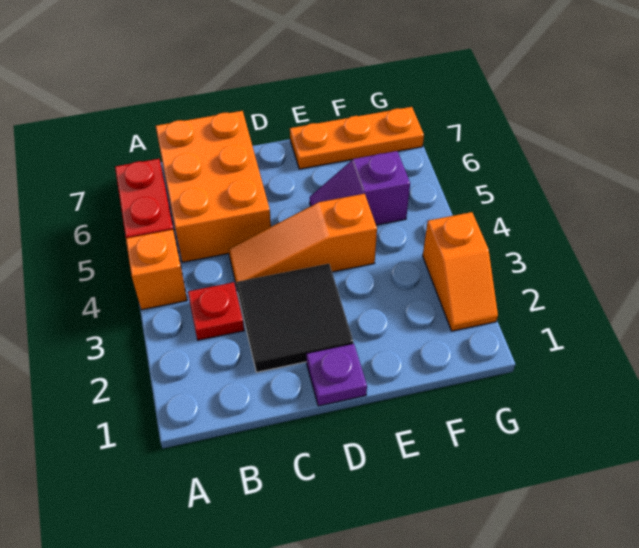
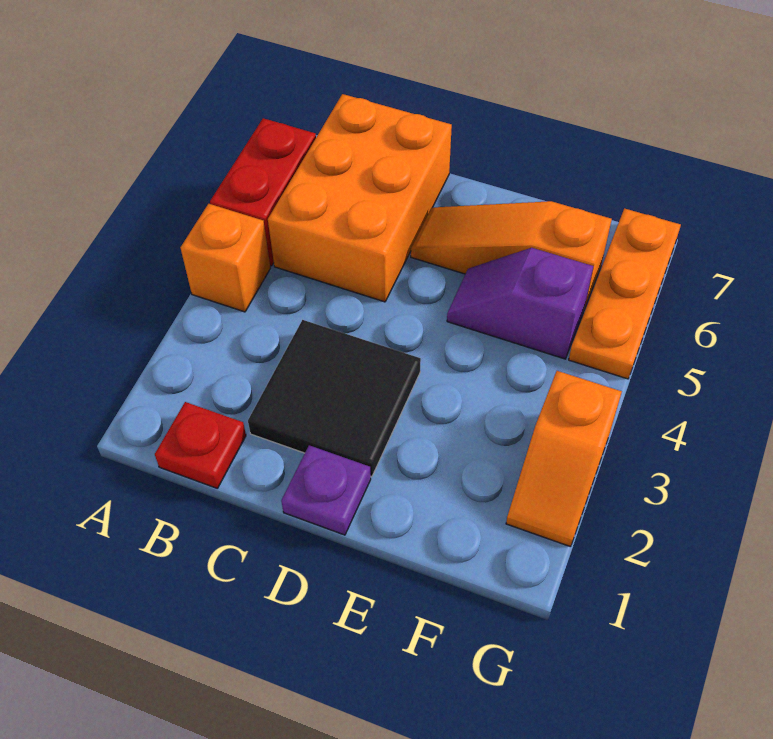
red 1x1 plate [188,282,244,340] -> red 1x1 plate moved to [155,402,246,488]
orange 1x3 slope [228,194,377,287] -> orange 1x3 slope moved to [411,201,612,309]
orange 1x3 plate [290,107,424,169] -> orange 1x3 plate turned to [569,208,681,379]

